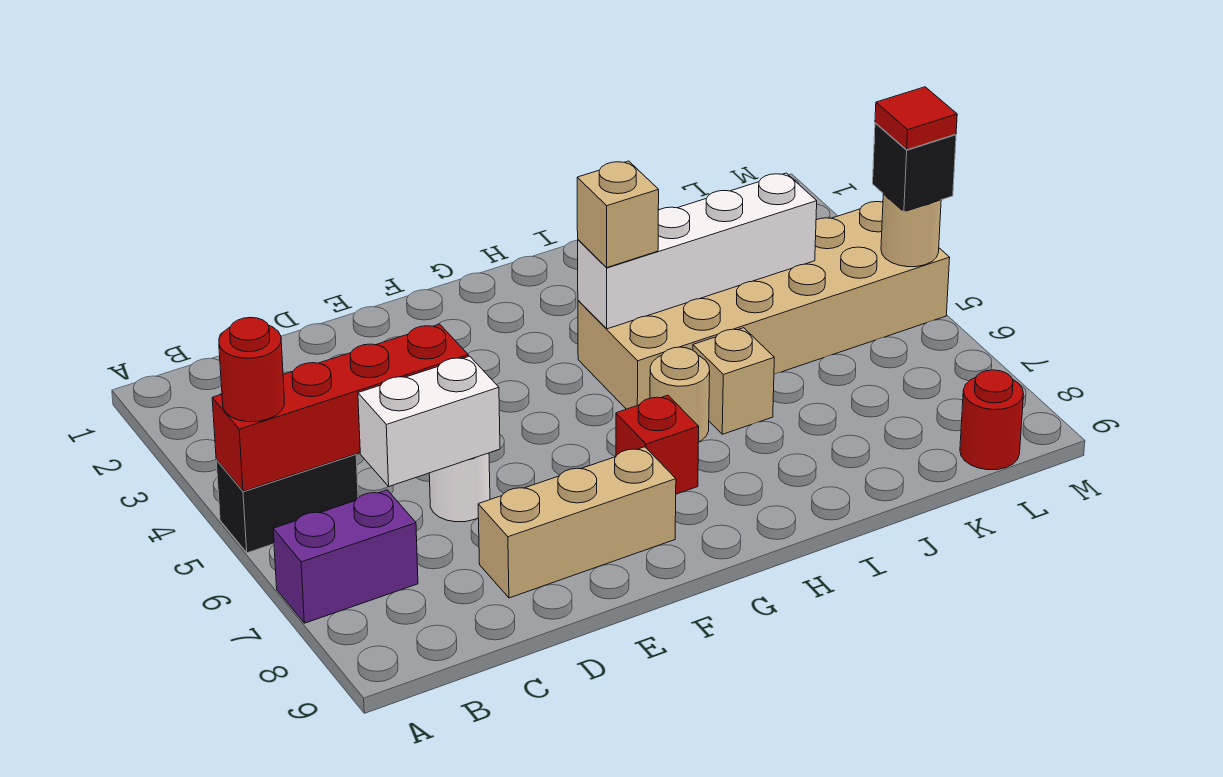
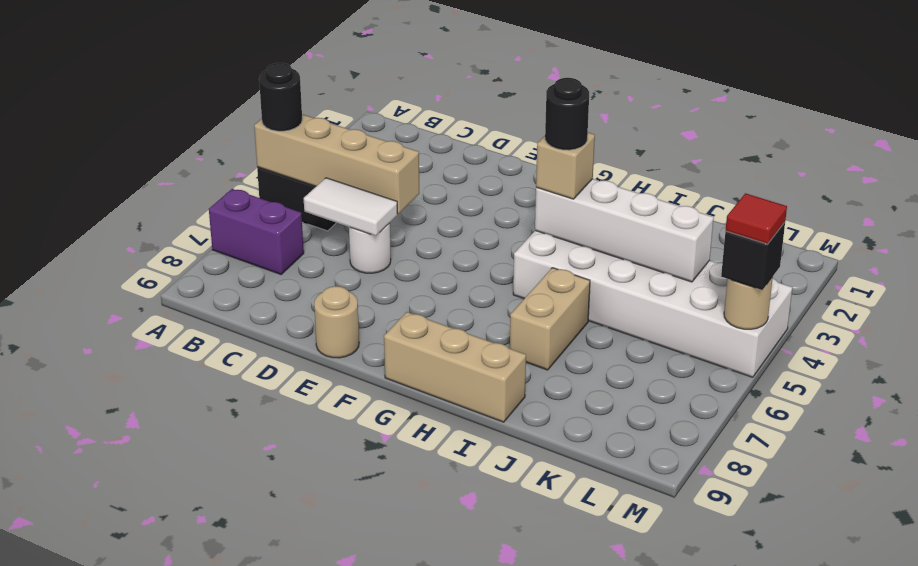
red 1x4 brick [212,324,468,491] -> tan 1x4 brick [254,114,419,214]
red 1x1 round brick [219,317,284,422] -> black 1x1 round brick [259,63,302,131]
white 1x2 brick [358,356,500,486] -> white 1x2 tile [304,178,397,236]
tan 1x3 brick [478,447,676,598] -> tan 1x3 brick moved to [384,312,526,422]
red 1x1 brick [616,395,699,494] -> none
tan 2x6 brick [578,202,950,409] -> white 2x6 brick [513,231,793,377]
none -> black 1x1 round brick [545,78,589,150]
tan 1x1 round brick [650,347,710,442] -> tan 1x1 round brick moved to [314,286,359,358]
tan 1x1 brick [693,328,774,434] -> tan 1x2 brick [510,268,590,370]
red 1x1 round brick [960,370,1024,470] -> none

